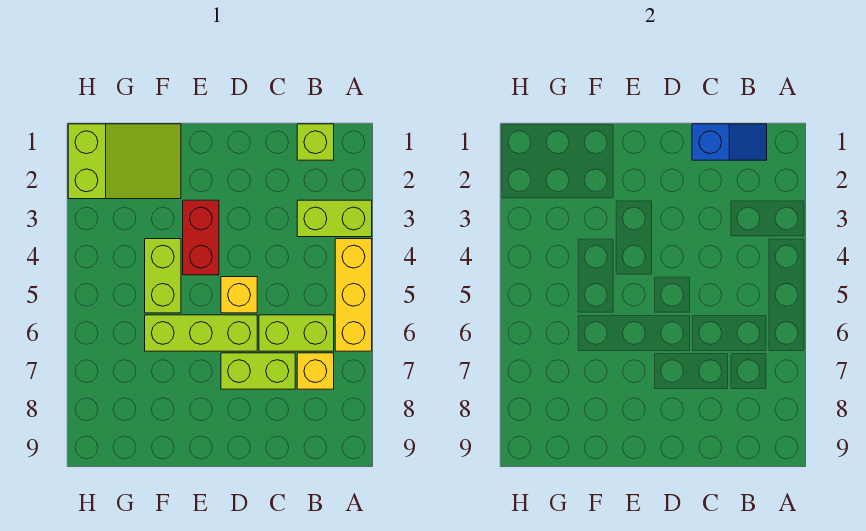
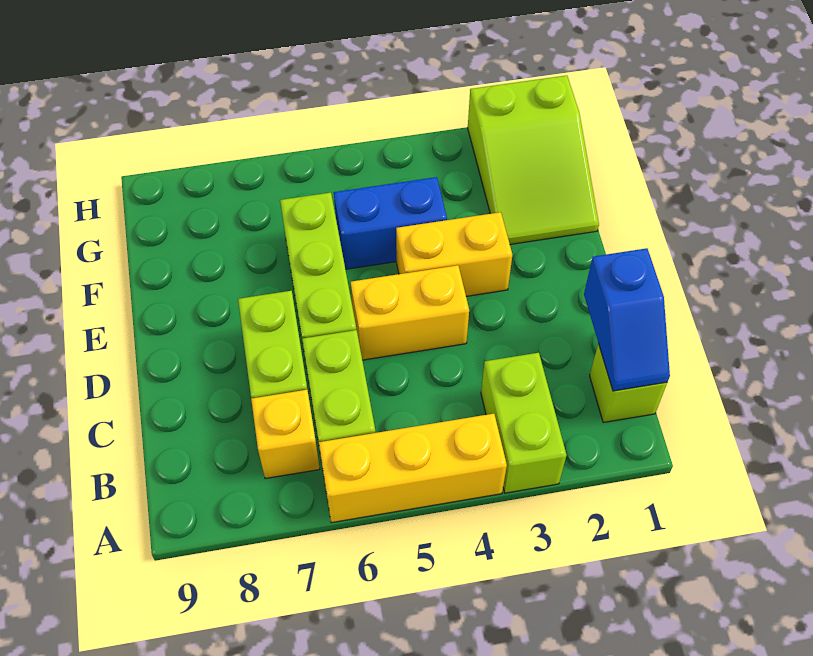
yellow 1x1 brick [221,277,257,313] -> yellow 1x2 brick [351,265,469,360]
red 1x2 brick [183,200,219,275] -> yellow 1x2 brick [396,212,512,296]
lime 1x2 brick [145,239,181,313] -> blue 1x2 brick [334,177,447,269]

